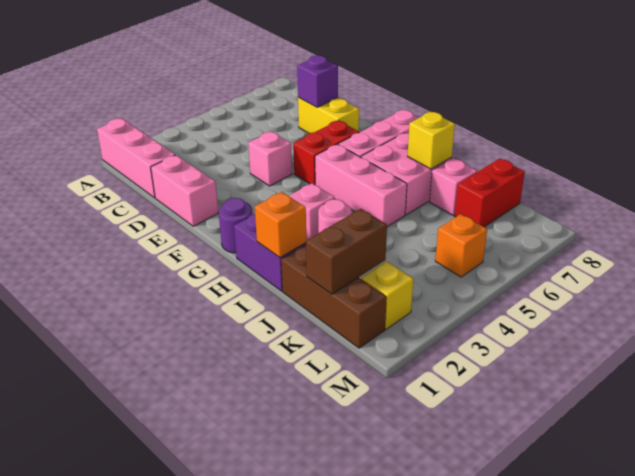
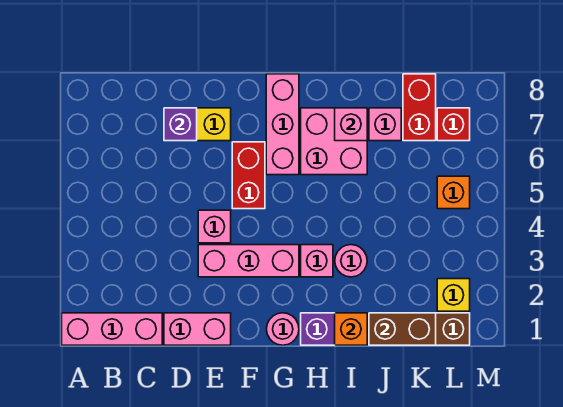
purple 1x1 round brick [218,198,252,253] -> pink 1x1 round brick [267,313,299,345]
pink 1x3 brick [315,144,407,227] -> pink 1x3 brick moved to [198,245,299,277]
yellow 1x1 brick [408,112,455,169] -> pink 1x1 brick [335,108,367,141]
brown 1x2 brick [306,209,387,294] -> brown 1x2 brick turned to [369,313,436,345]
none -> red 1x1 brick [437,108,470,141]

